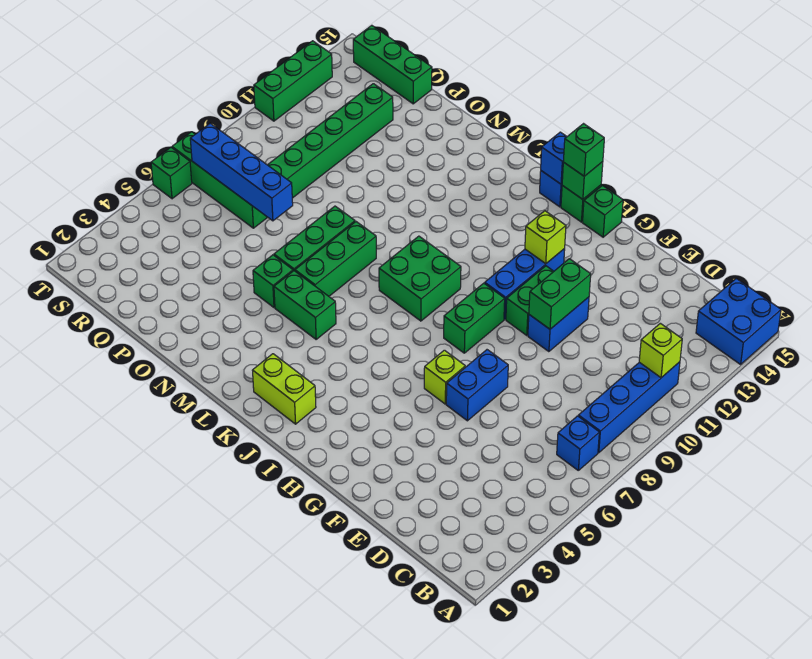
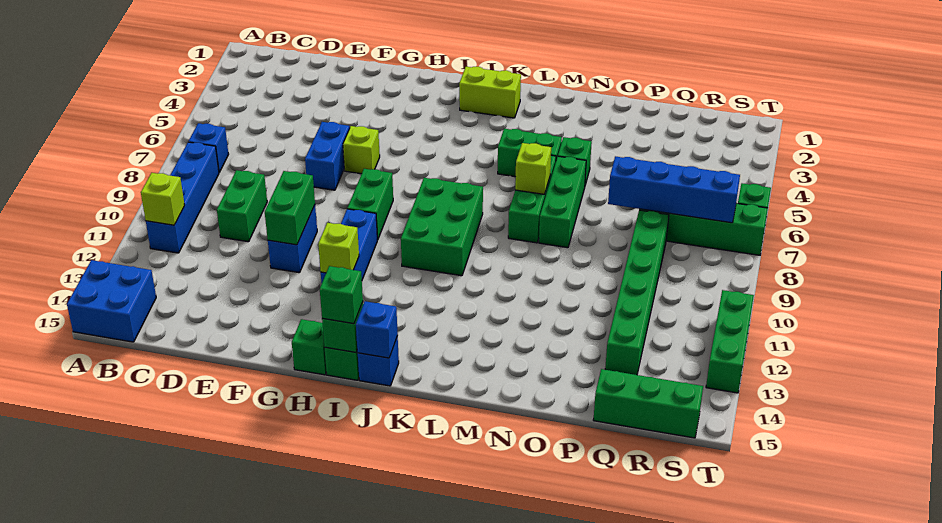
green 1x2 brick [506,266,554,335] -> green 1x2 brick moved to [217,170,267,242]
green 2x2 brick [379,236,461,321] -> green 2x3 brick [401,178,483,276]
none -> lime 1x1 brick [515,143,551,195]

